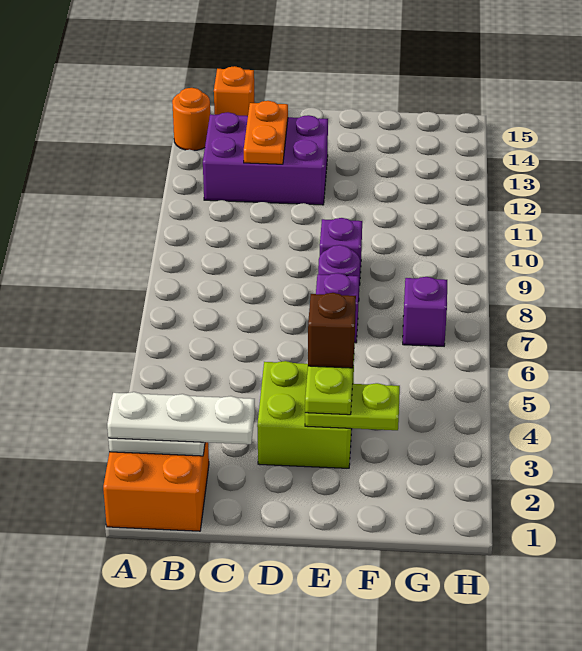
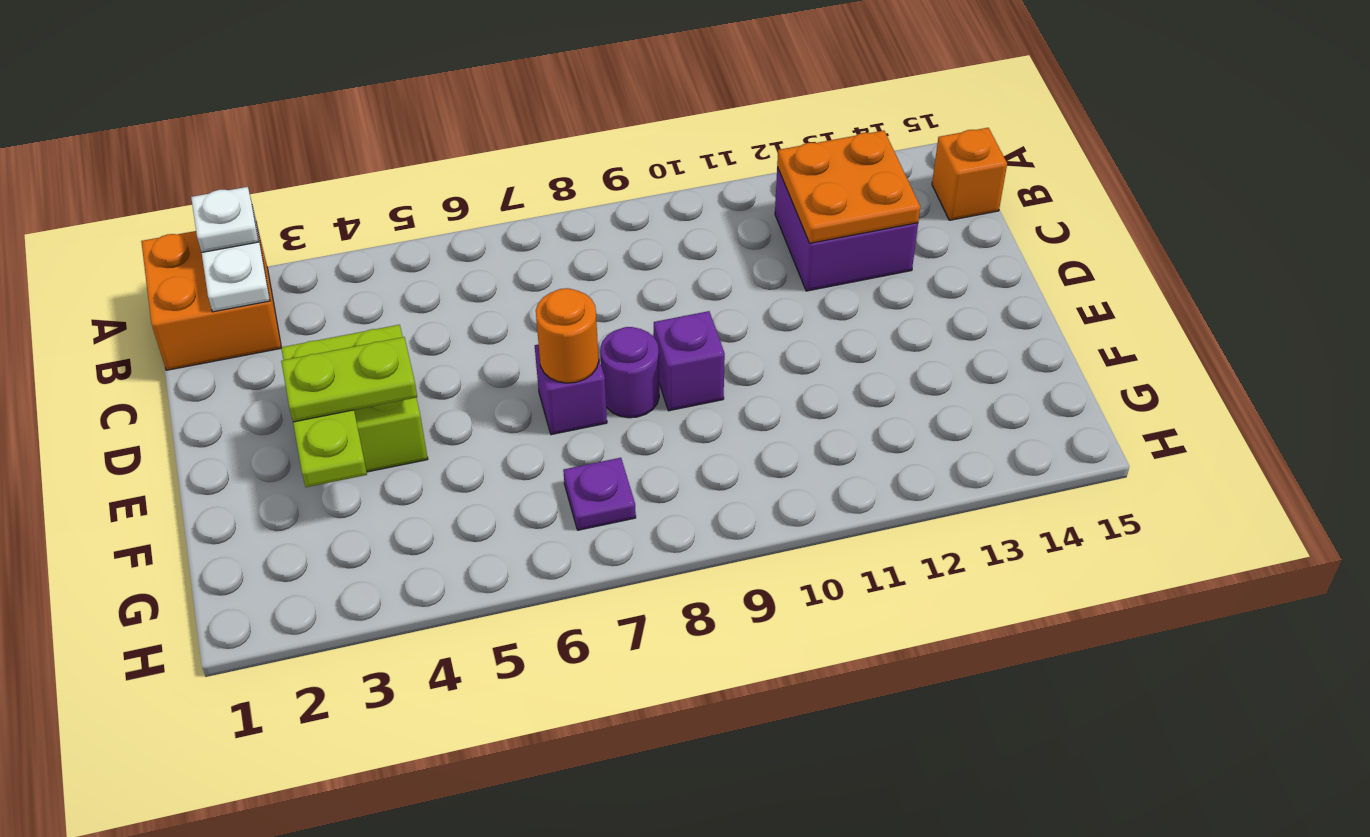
white 1x3 plate [107,392,255,444] -> white 1x1 plate [191,187,259,253]
orange 1x1 round brick [172,88,210,151] -> orange 1x1 round brick moved to [536,288,599,383]
purple 2x3 brick [203,112,328,205] -> purple 2x2 brick [775,167,918,291]
orange 1x2 plate [244,101,288,164] -> orange 2x2 plate [777,131,920,243]
brown 1x1 brick [308,293,356,368] -> none
purple 1x1 brick [403,277,447,346] -> purple 1x1 plate [563,458,636,530]

